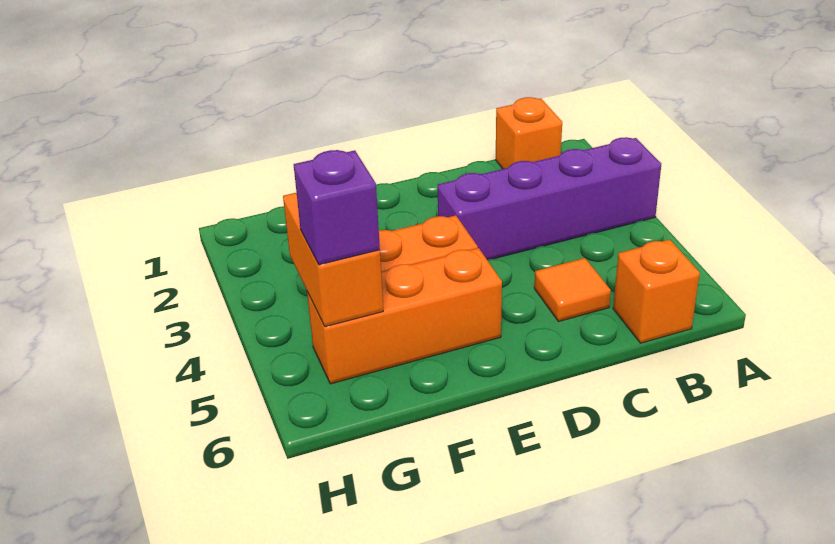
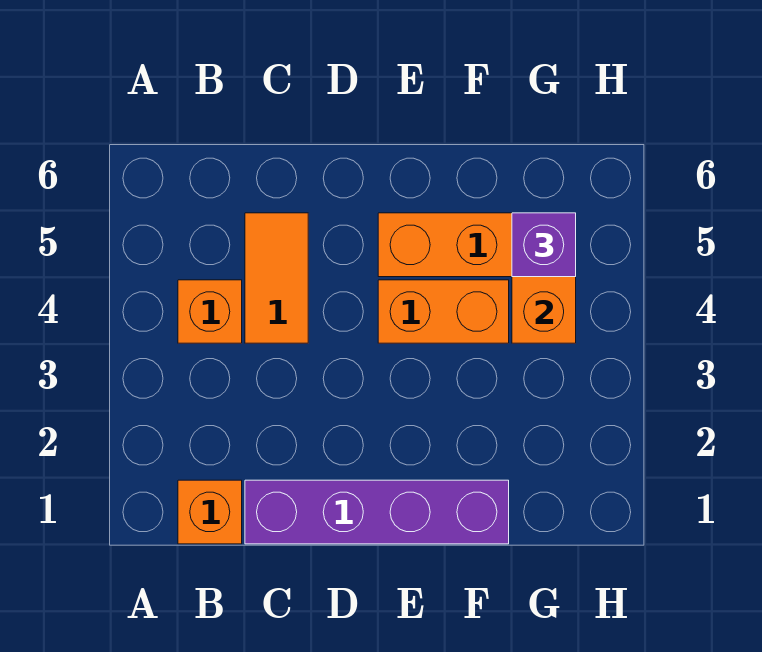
purple 1x4 brick [438,137,661,260] -> purple 1x4 brick moved to [245,480,509,544]
orange 1x1 brick [613,240,700,343] -> orange 1x1 brick moved to [178,280,242,343]
orange 1x1 tile [534,258,611,322] -> orange 1x2 tile [245,213,308,343]

